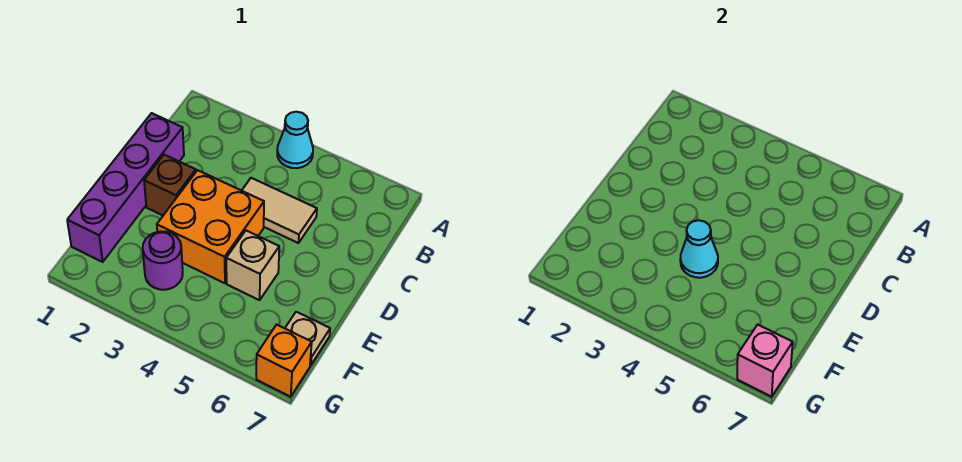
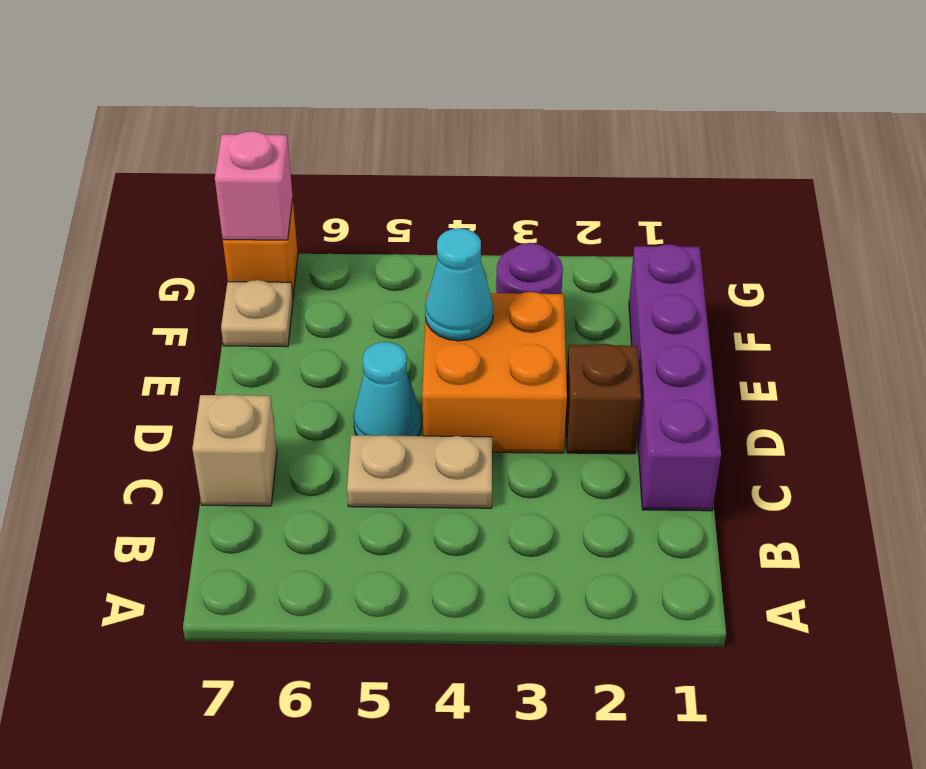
cyan 1x1 cone [277,112,313,168] -> cyan 1x1 cone moved to [353,342,421,436]
tan 1x2 tile [242,178,317,243] -> tan 1x2 plate [347,435,492,508]
tan 1x1 brick [226,231,279,300] -> tan 1x1 brick moved to [192,394,277,506]

